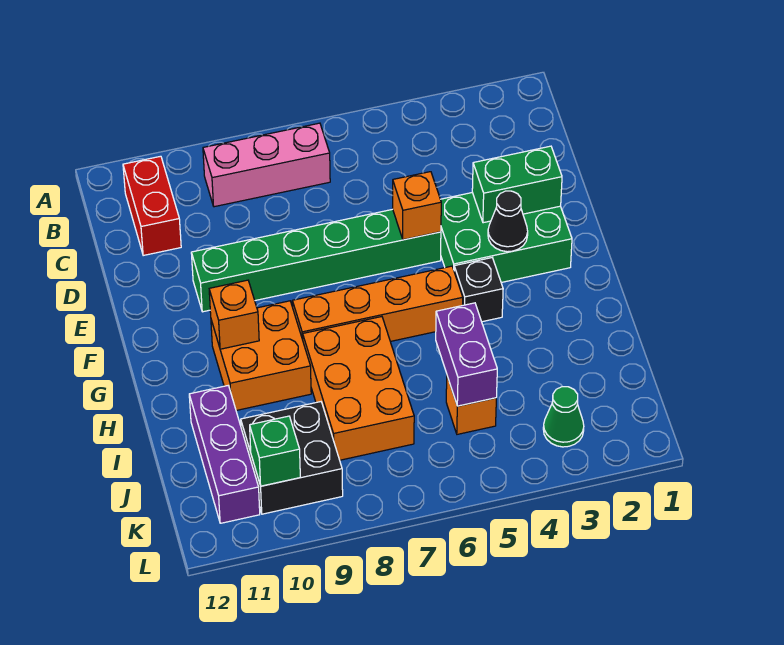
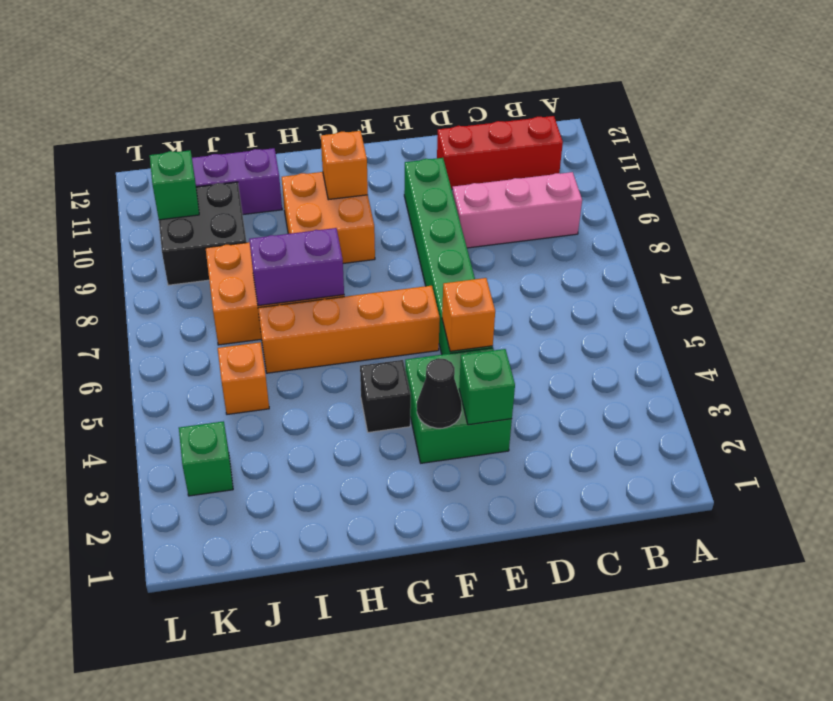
pink 1x3 brick [203,123,330,207] -> pink 1x3 brick turned to [453,172,582,248]
red 1x2 brick [123,156,181,256] -> red 1x3 brick [437,116,563,189]
green 2x3 brick [441,193,572,282] -> green 2x2 brick [405,348,512,463]
green 1x2 brick [472,146,562,223] -> green 1x1 brick [459,349,515,425]
orange 1x4 brick [292,266,463,341] -> orange 1x4 brick turned to [258,286,440,373]
purple 1x2 brick [436,303,497,406] -> purple 1x2 brick moved to [249,228,344,306]
green 1x1 cone [543,387,584,447] -> green 1x1 brick [179,421,233,496]

